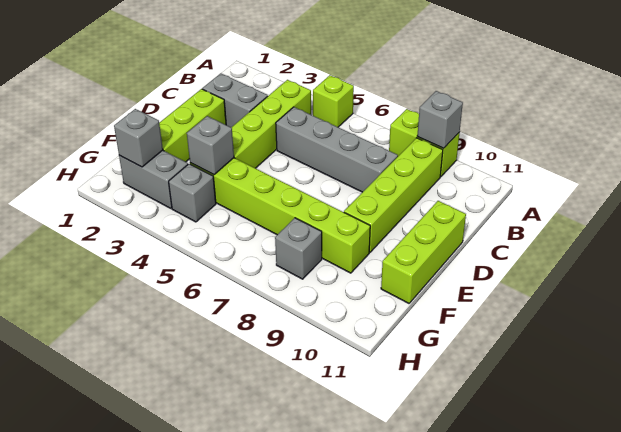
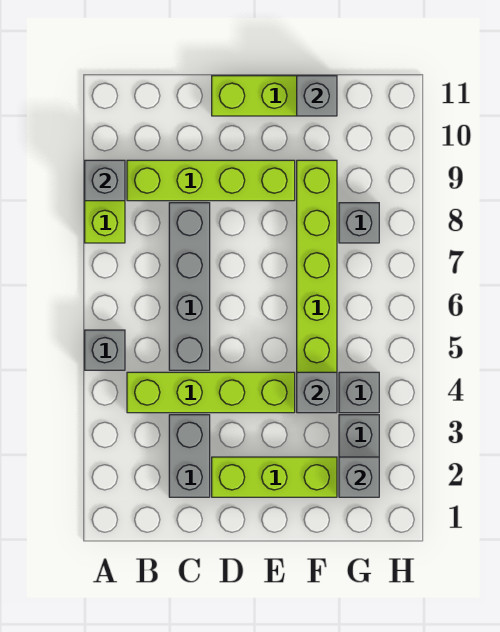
lime 1x1 brick [313,75,354,127] -> grey 1x1 brick [85,330,125,370]
none -> grey 1x1 brick [297,76,337,116]

